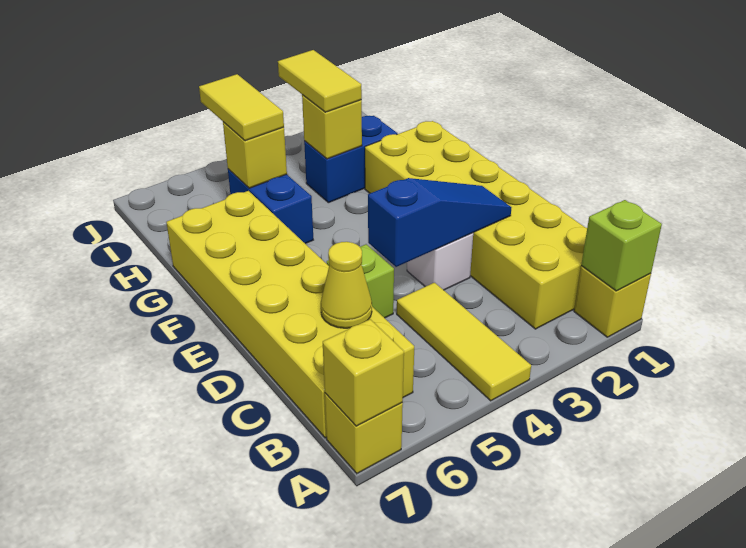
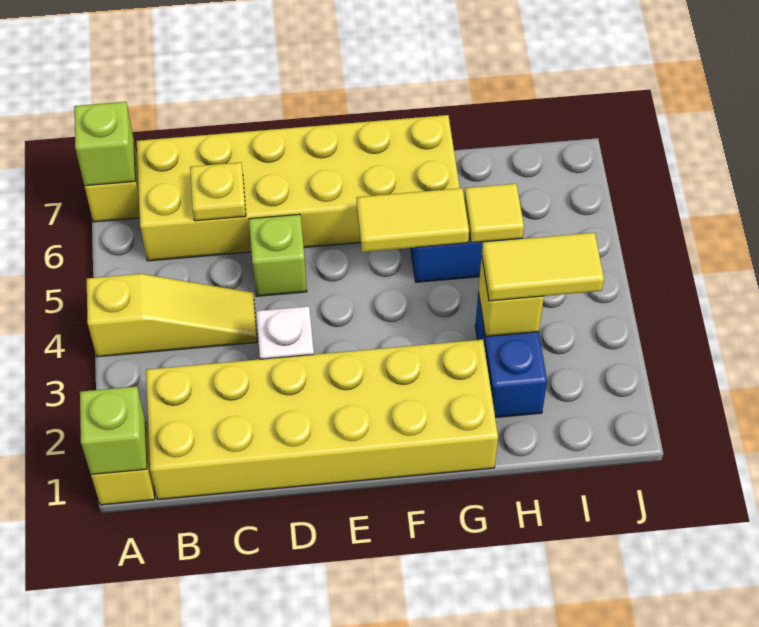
yellow 1x3 tile [397,283,531,401] -> yellow 1x3 slope [87,274,257,357]
yellow 1x1 brick [323,319,404,426] -> lime 1x1 brick [74,102,136,186]
yellow 1x1 cone [321,242,372,328] -> yellow 1x1 plate [190,162,246,221]
blue 1x3 slope [368,178,512,267] -> none
yellow 1x1 brick [223,122,287,188] -> yellow 1x1 tile [464,184,524,243]
yellow 1x2 tile [199,74,284,141] -> yellow 1x2 tile moved to [357,188,469,252]

